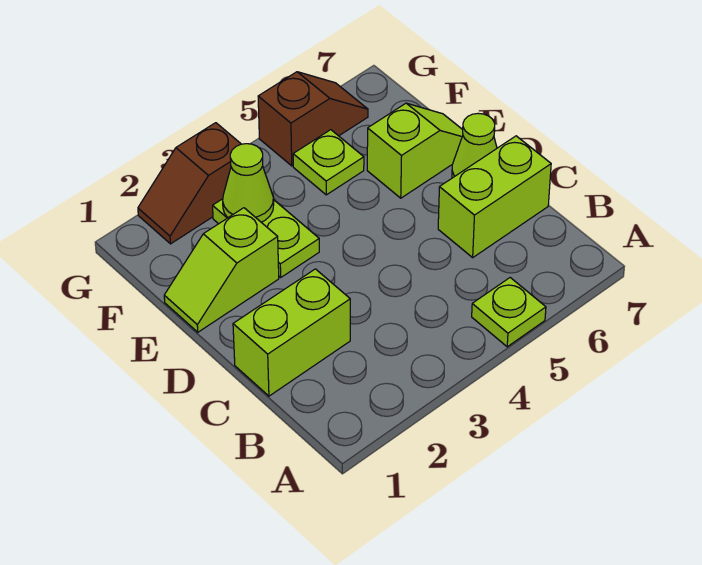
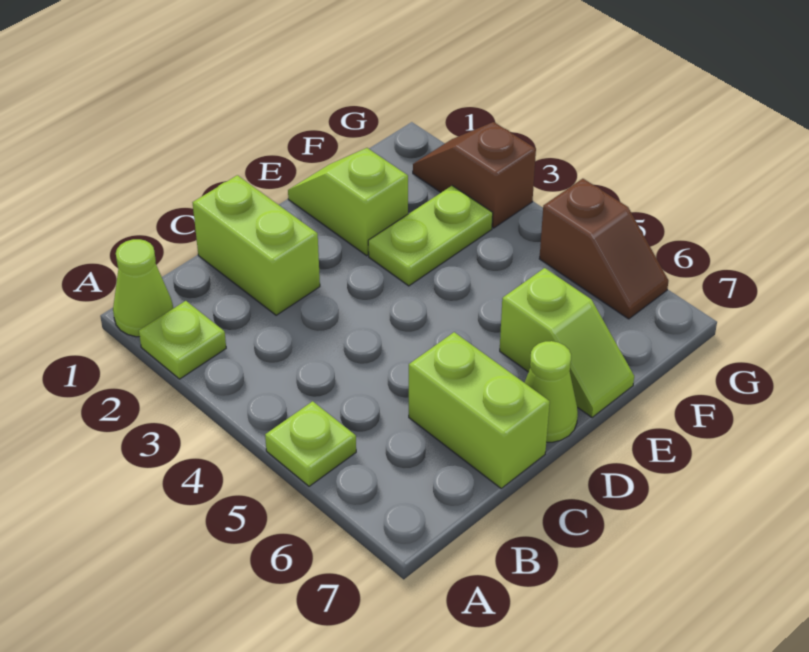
lime 1x1 cone [223,144,274,222] -> lime 1x1 cone moved to [113,239,173,337]
lime 1x1 plate [293,130,364,195] -> lime 1x1 plate moved to [139,301,226,379]

